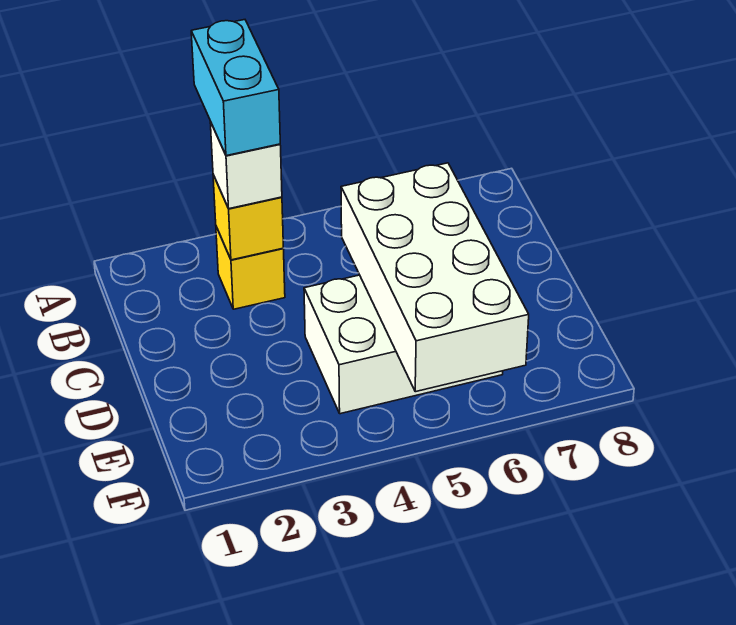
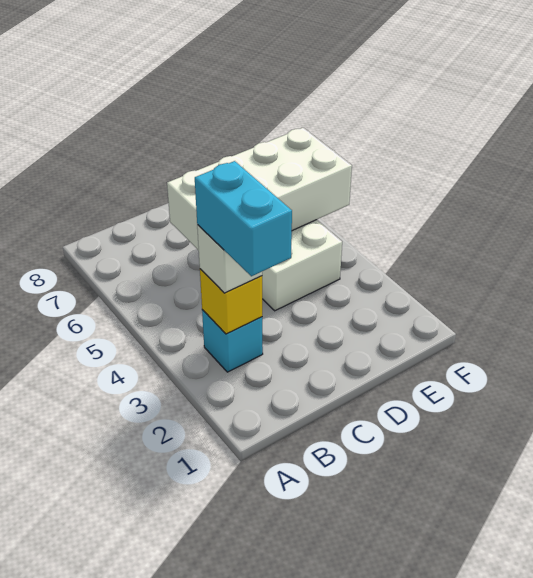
cyan 1x2 brick [191,20,280,156] -> cyan 1x2 brick turned to [195,161,292,276]
yellow 1x1 brick [216,227,285,309] -> cyan 1x1 brick [202,310,263,372]

